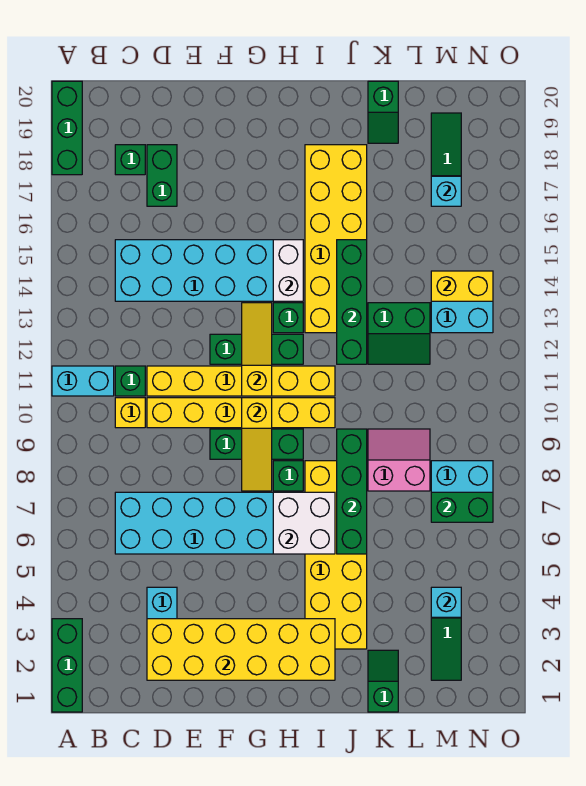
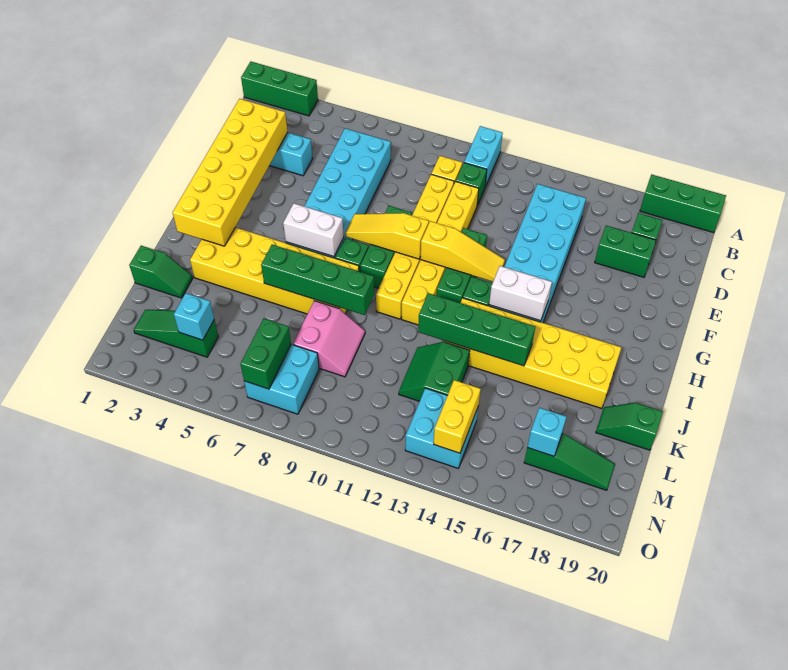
white 2x2 brick [273,492,335,554] -> white 1x2 brick [283,203,344,257]

